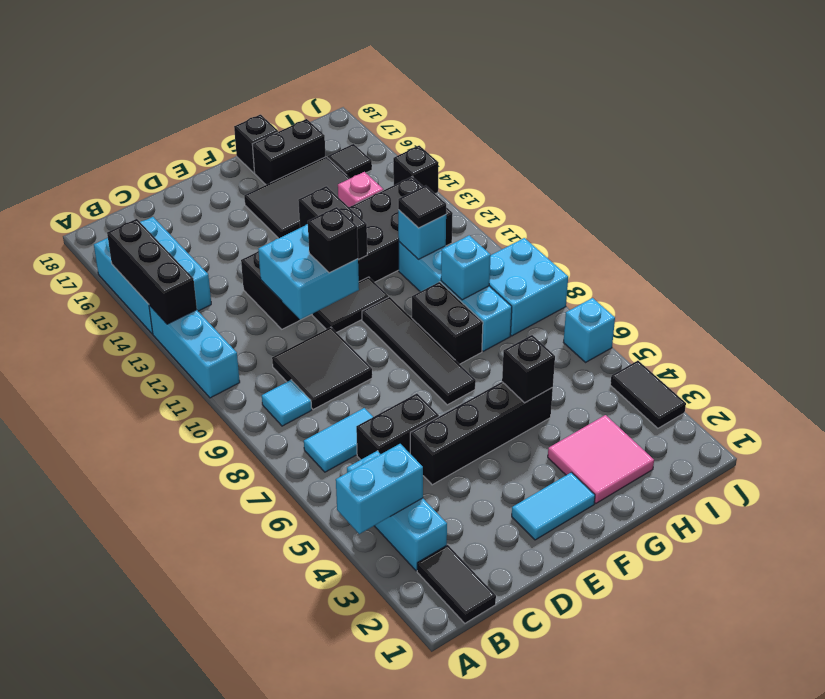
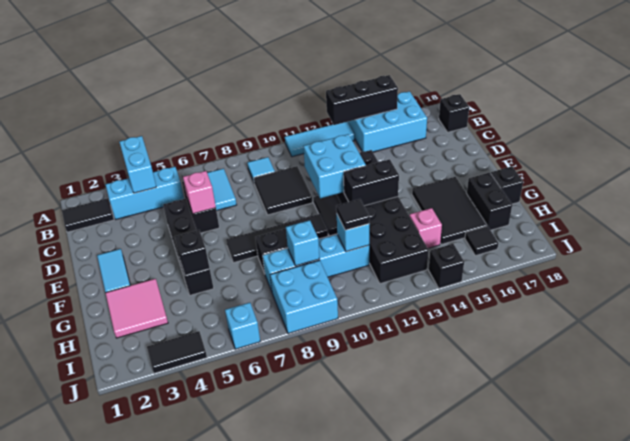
cyan 1x3 brick [149,305,240,398] -> cyan 1x3 tile [285,122,355,157]
none -> pink 1x1 brick [183,171,216,214]
black 1x1 brick [308,207,358,273] -> black 1x1 brick moved to [439,94,469,132]

